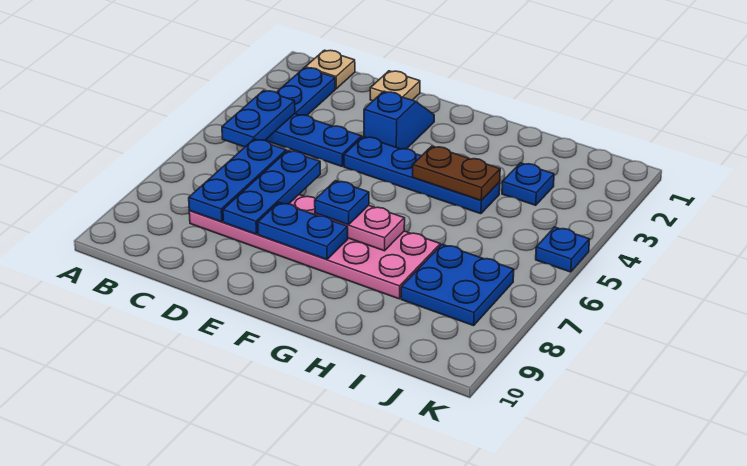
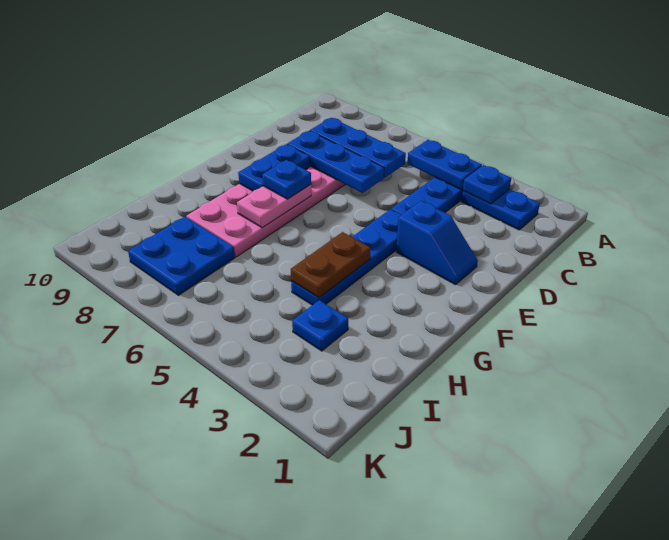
tan 1x1 plate [305,50,355,89] -> none
tan 1x1 plate [370,71,420,101] -> none
blue 1x1 plate [536,227,590,272] -> blue 1x1 plate moved to [463,165,511,204]

